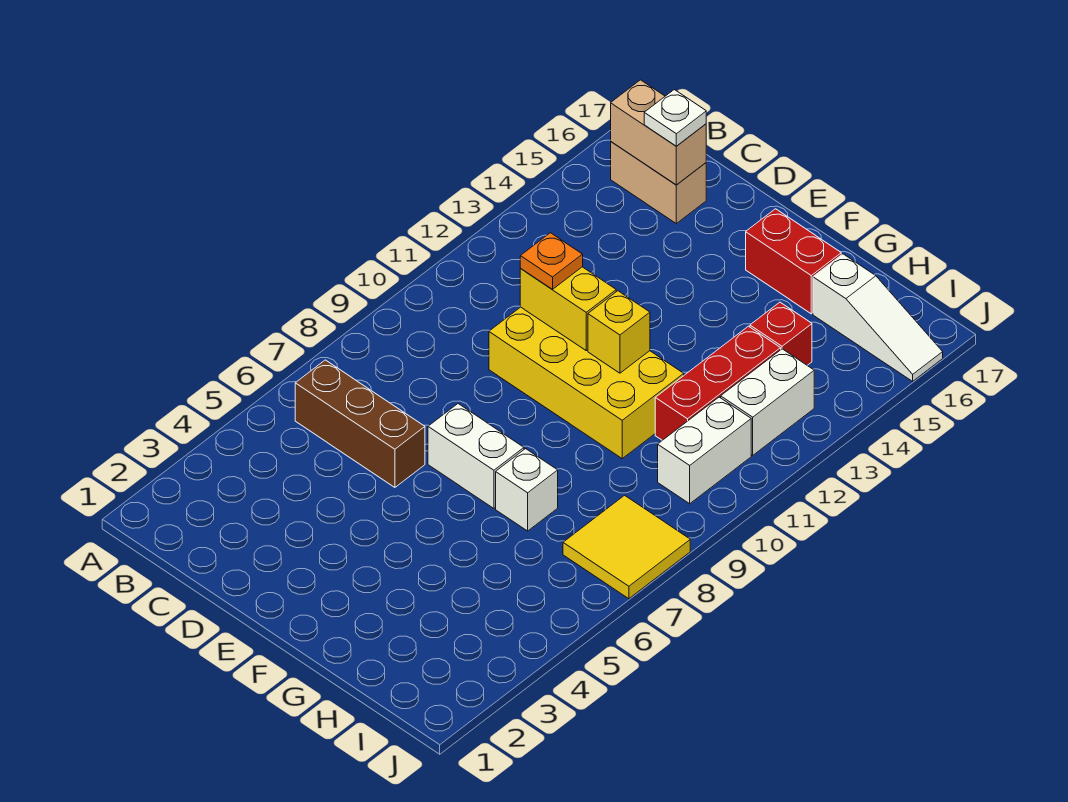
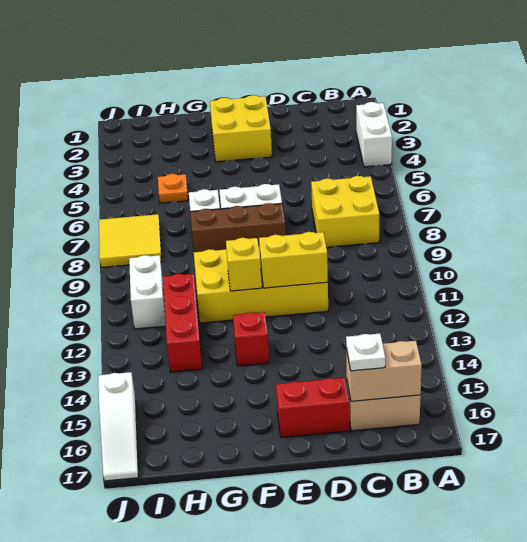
brown 1x3 brick [295,360,425,487] -> brown 1x3 brick moved to [190,203,286,252]
none -> yellow 2x2 brick [311,176,379,247]
orange 1x1 plate [520,233,583,289] -> orange 1x1 plate moved to [158,174,188,203]
none -> yellow 2x2 brick [210,95,272,162]
red 1x2 brick [746,209,841,314] -> red 1x2 brick moved to [276,378,349,437]
red 1x1 brick [750,302,812,365] -> red 1x1 brick moved to [233,312,269,366]
white 1x3 slope [813,254,943,381] -> white 1x3 slope turned to [98,372,138,481]
white 1x2 brick [721,349,814,455] -> white 1x2 brick moved to [356,102,392,167]

